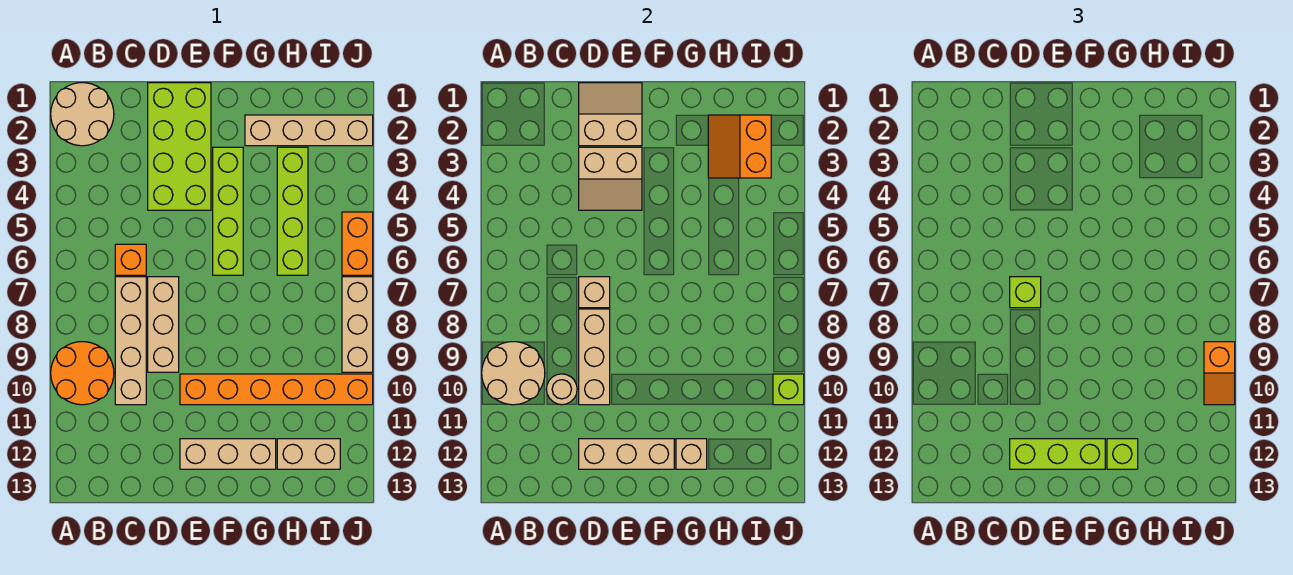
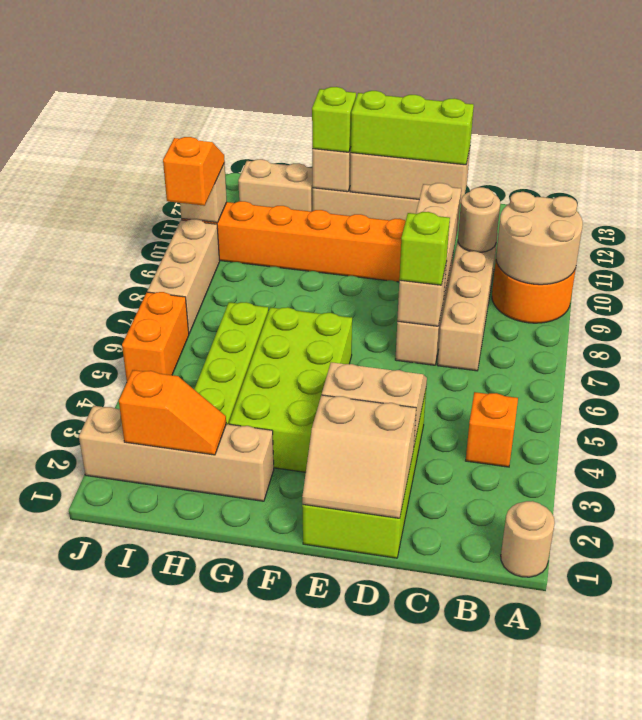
tan 2x2 round brick [51,83,114,146] -> tan 1x1 round brick [501,501,555,577]
orange 1x1 brick [115,244,146,275] -> orange 1x1 brick moved to [466,392,518,467]
lime 1x4 brick [213,147,243,275] -> lime 2x4 brick [229,307,352,472]
orange 2x2 slope [708,115,771,178] -> orange 1x2 slope [119,370,226,455]
lime 1x1 brick [773,374,804,405] -> tan 1x1 brick [180,163,227,223]

